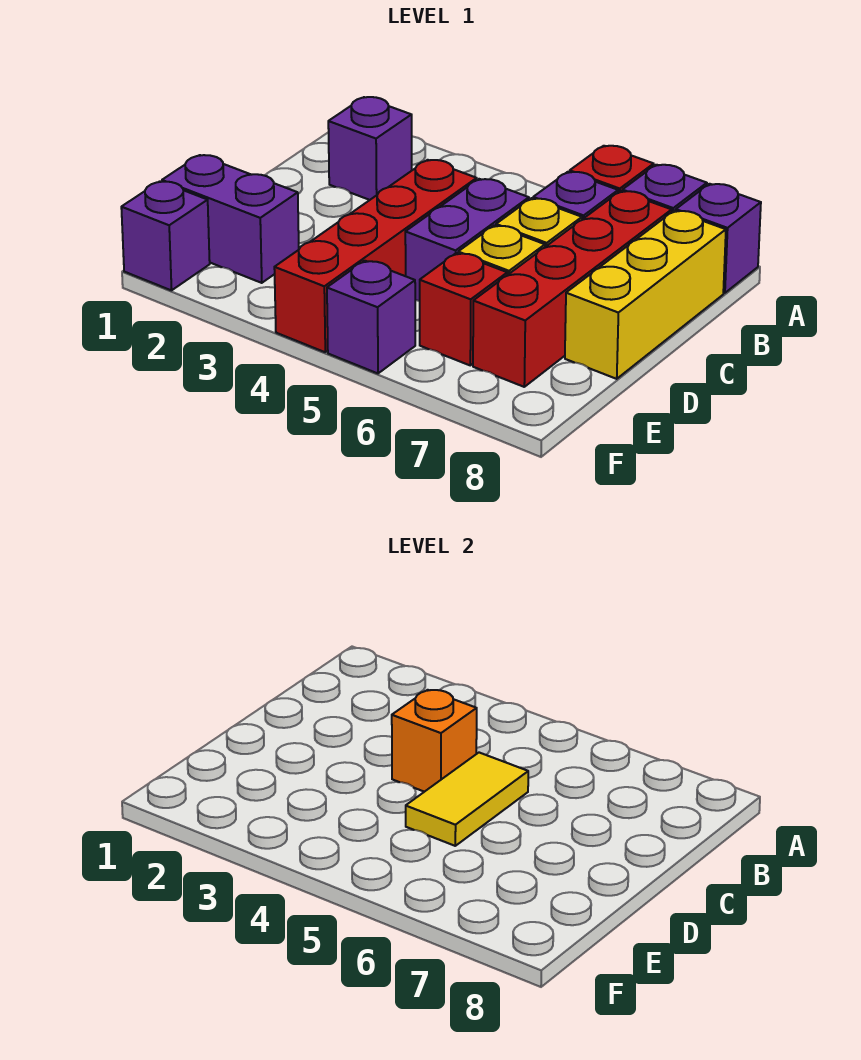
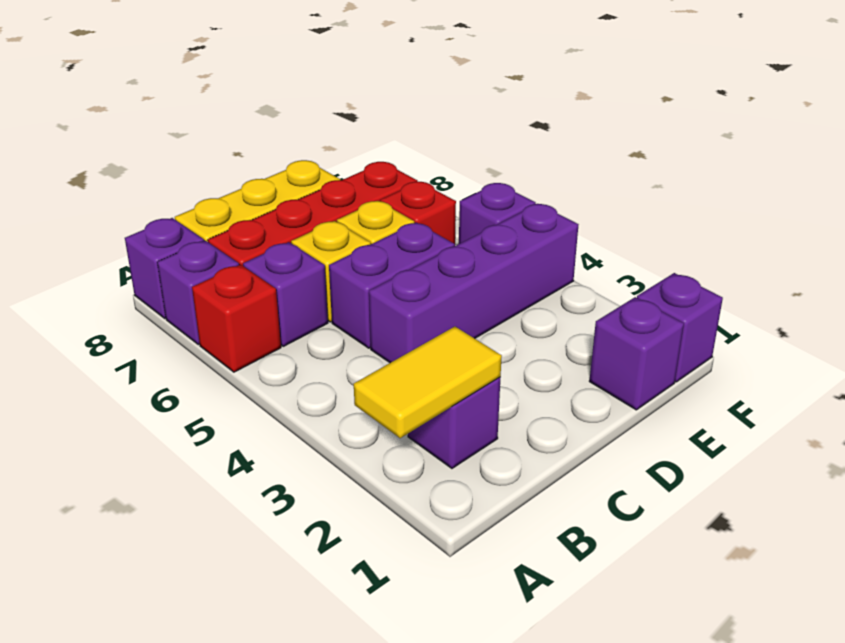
red 1x4 brick [274,160,477,352] -> purple 1x4 brick [369,204,579,363]
orange 1x1 brick [392,690,477,792] -> none
yellow 1x2 tile [406,753,528,846] -> yellow 1x2 tile moved to [354,326,502,438]
purple 1x2 brick [162,155,299,283] -> purple 1x1 brick [589,297,684,410]

